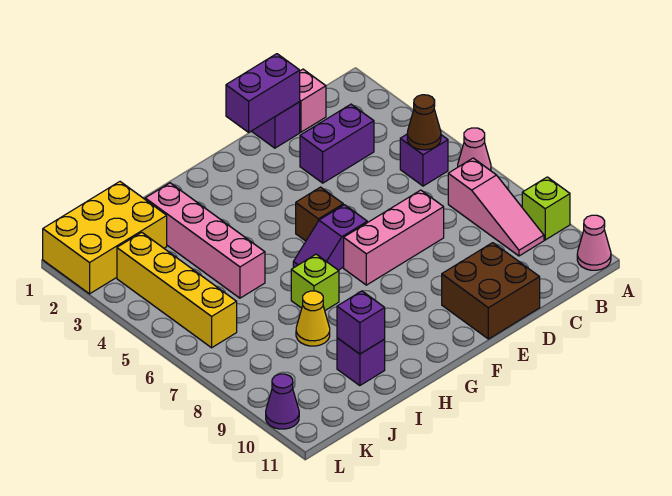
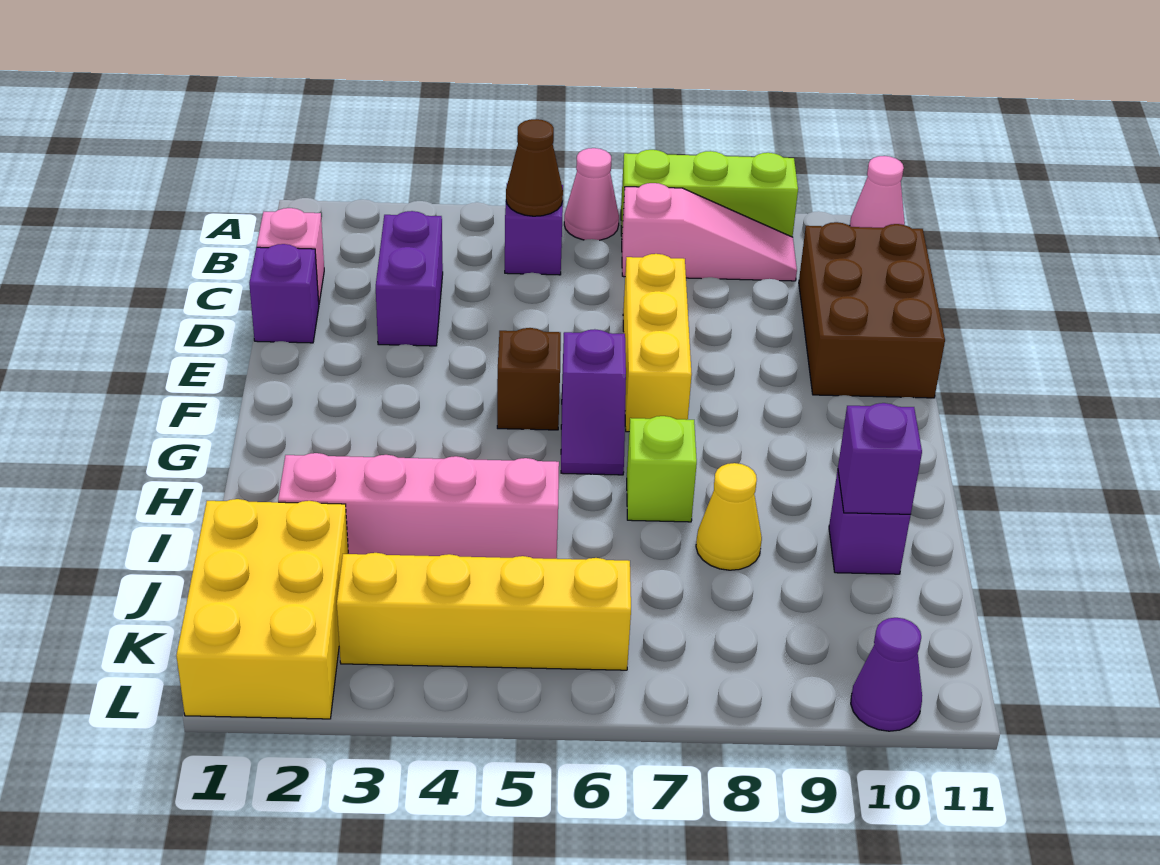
lime 1x1 brick [522,177,570,240] -> lime 1x3 brick [621,150,798,237]
purple 1x2 brick [226,54,300,132] -> none
pink 1x3 brick [344,190,444,285] -> yellow 1x3 brick [623,254,692,432]
brown 2x2 brick [442,243,540,339] -> brown 2x3 brick [799,222,945,398]

